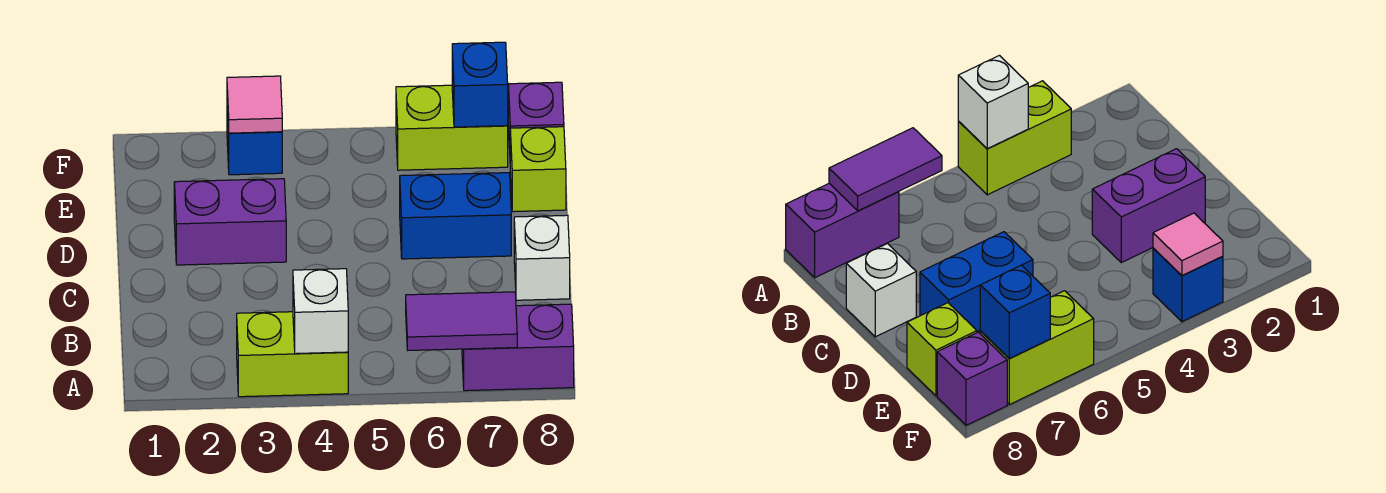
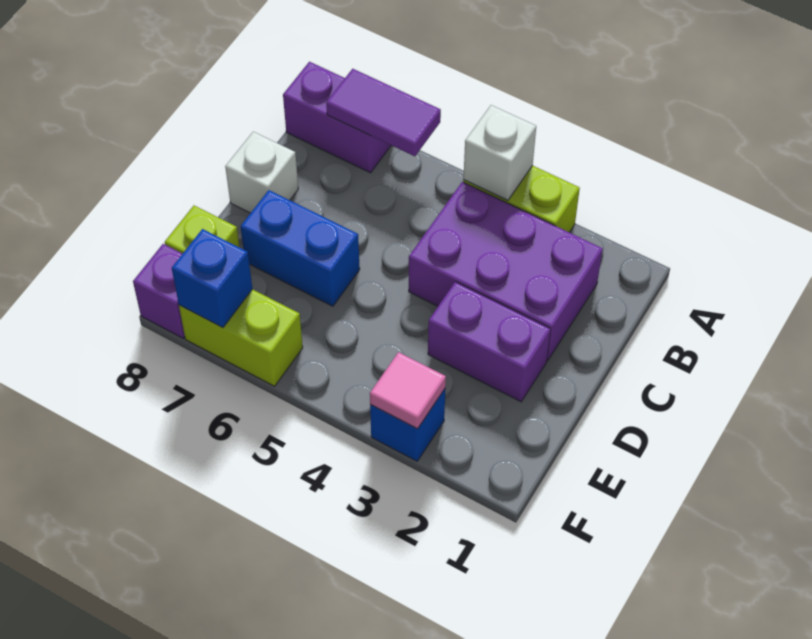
none -> purple 2x3 brick [409,182,603,361]

